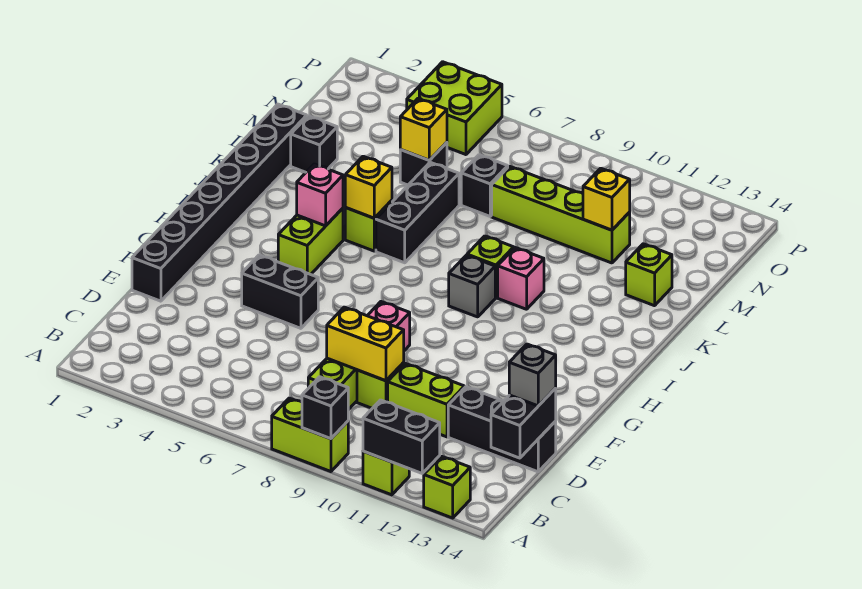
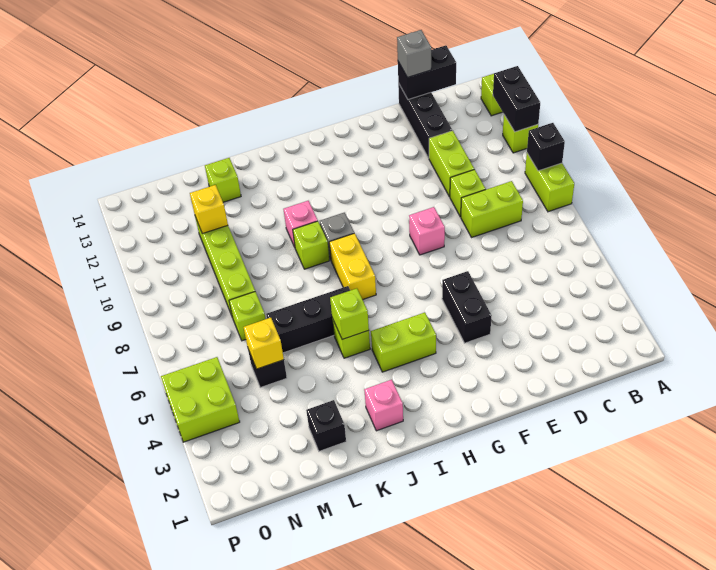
yellow 1x2 brick [327,307,404,381] -> yellow 1x2 brick moved to [329,233,376,300]
black 1x8 brick [132,104,307,301] -> none
pink 1x1 brick [297,164,343,226] -> pink 1x1 brick moved to [364,380,403,431]
yellow 1x1 brick [345,156,392,218] -> lime 1x1 brick [330,288,369,340]
black 1x1 brick [461,155,508,216] -> lime 1x1 brick [229,292,265,341]

